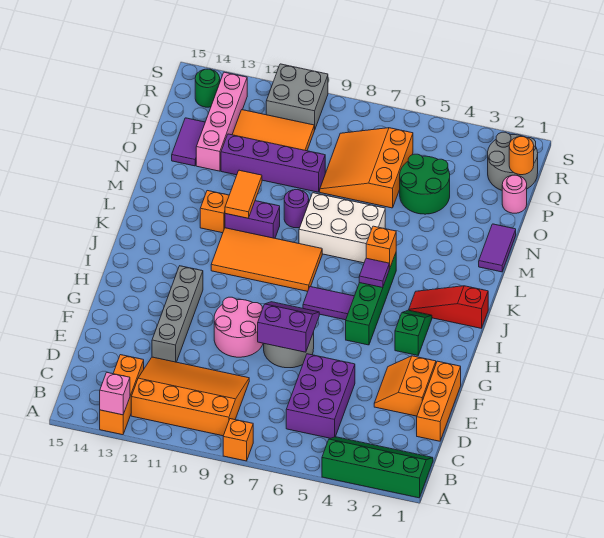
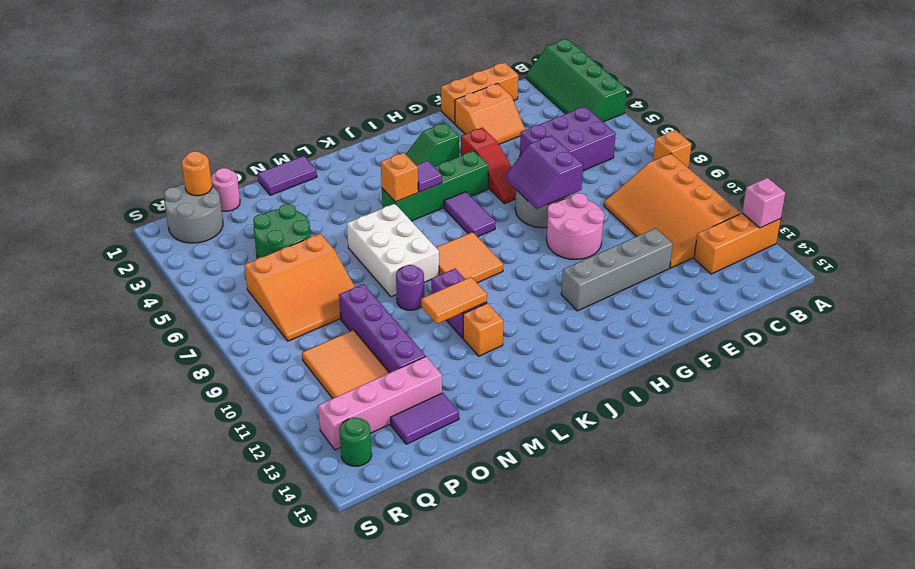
red 1x3 slope [409,286,488,328] -> red 1x3 slope moved to [461,127,516,204]
orange 2x4 tile [211,228,322,291] -> orange 2x2 tile [436,232,503,283]
grey 2x2 brick [266,64,328,130] -> none

